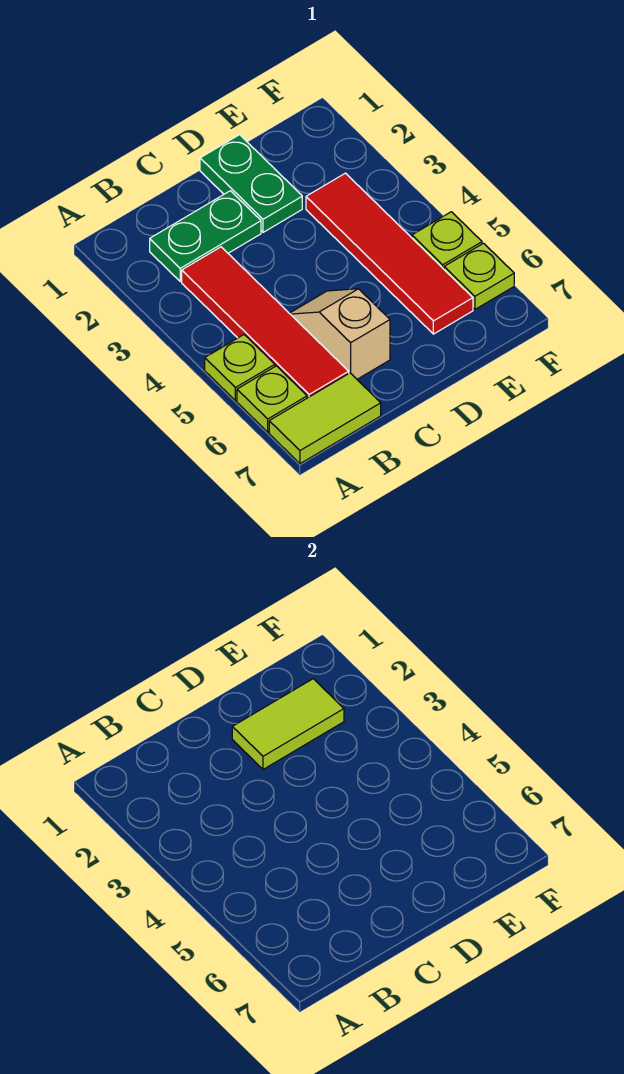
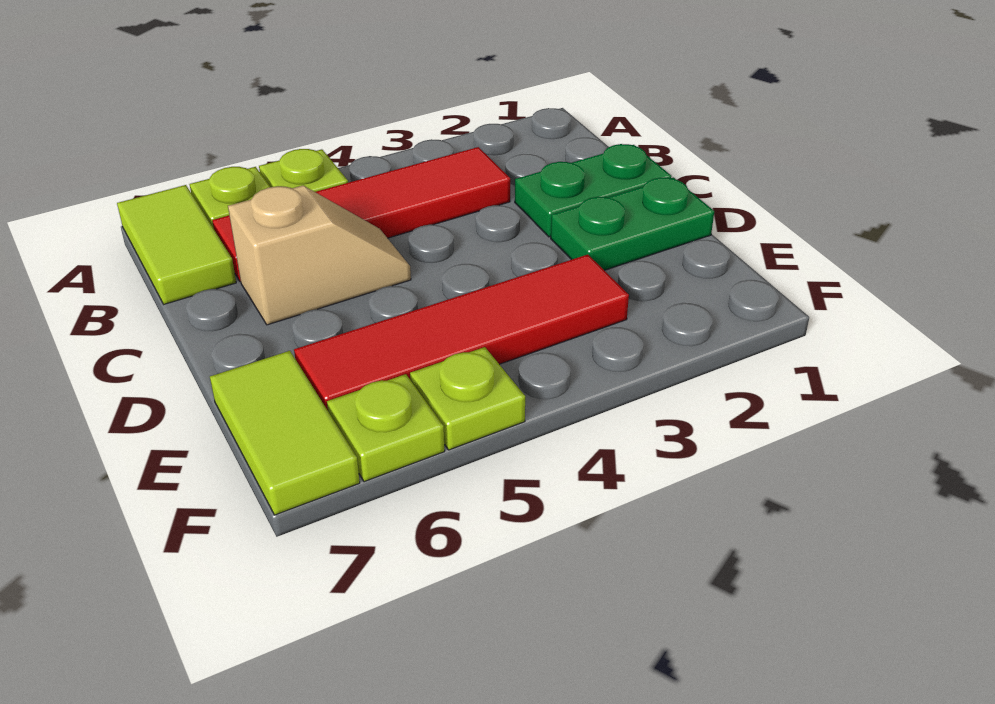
green 1x2 plate [150,191,261,281] -> green 1x2 plate turned to [515,144,672,237]
lime 1x2 tile [232,679,344,769] -> lime 1x2 tile moved to [210,351,360,515]

